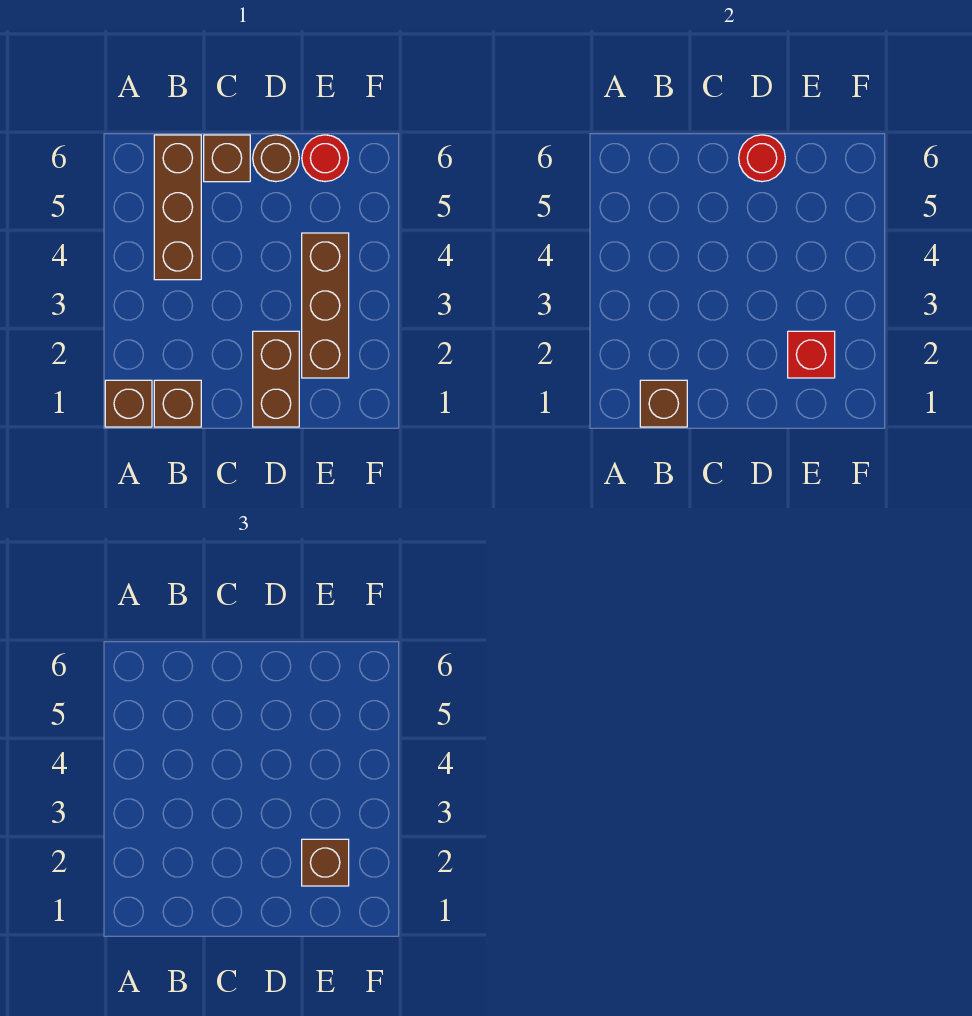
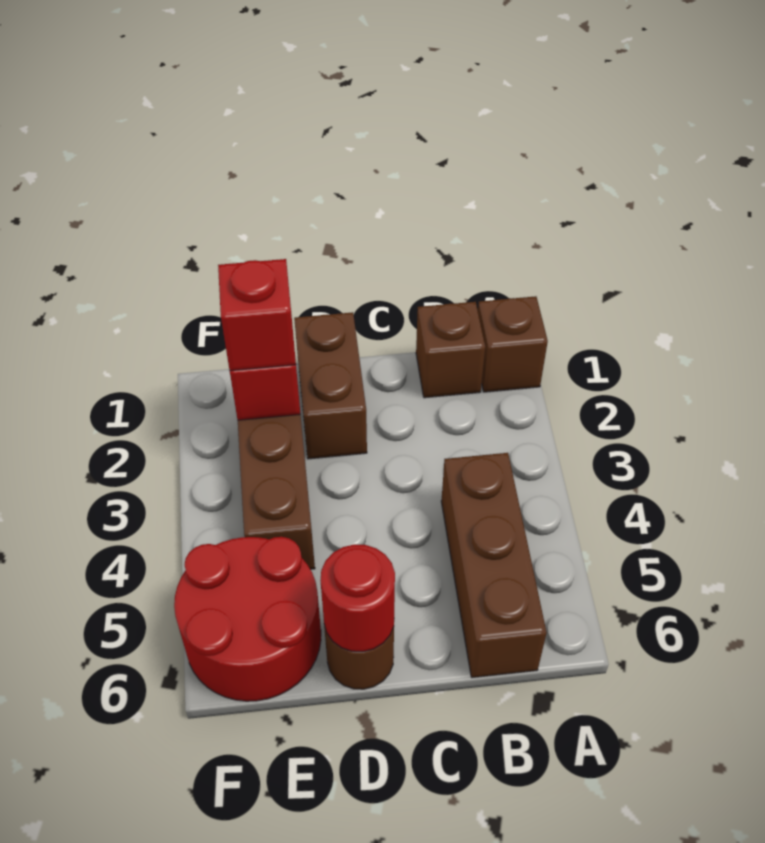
brown 1x1 brick [640,380,687,427] -> none
brown 1x1 brick [204,135,250,182] -> none
brown 1x1 brick [302,839,349,886] -> red 1x1 brick [218,259,296,371]
red 1x1 round brick [302,135,348,182] -> red 2x2 round brick [174,537,321,701]

